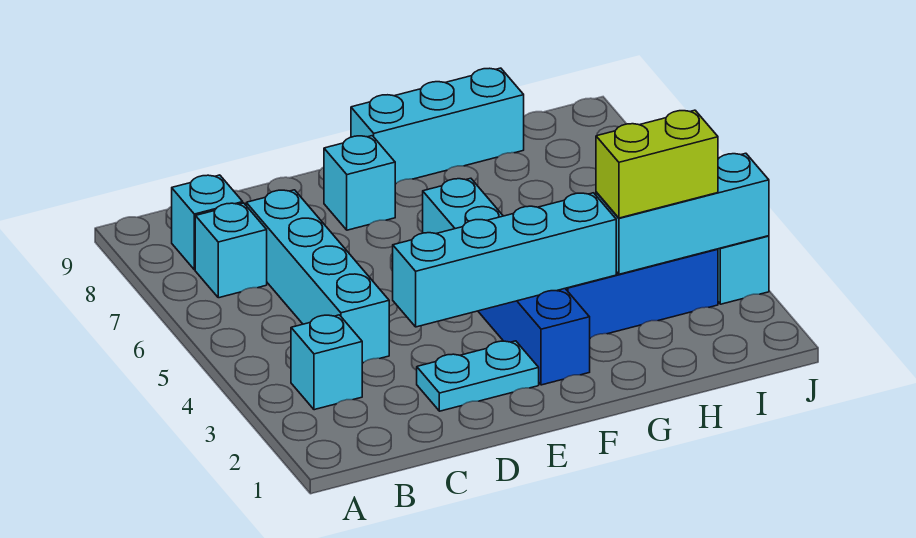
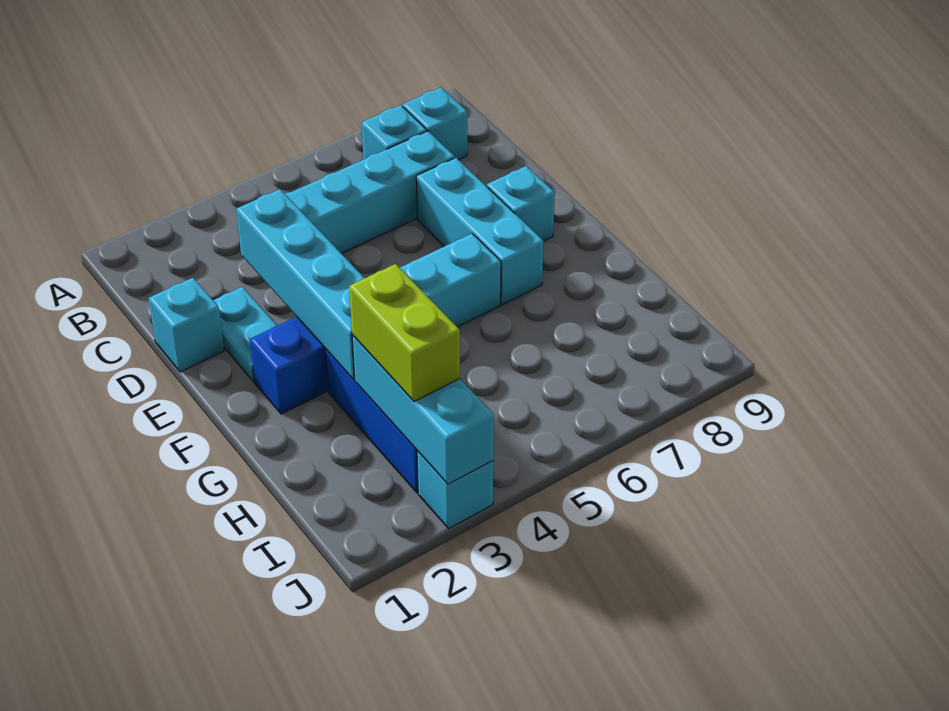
cyan 1x1 brick [291,315,362,410] -> cyan 1x1 brick moved to [149,278,224,372]
cyan 1x3 brick [351,68,524,184] -> cyan 1x3 brick moved to [416,158,544,305]

